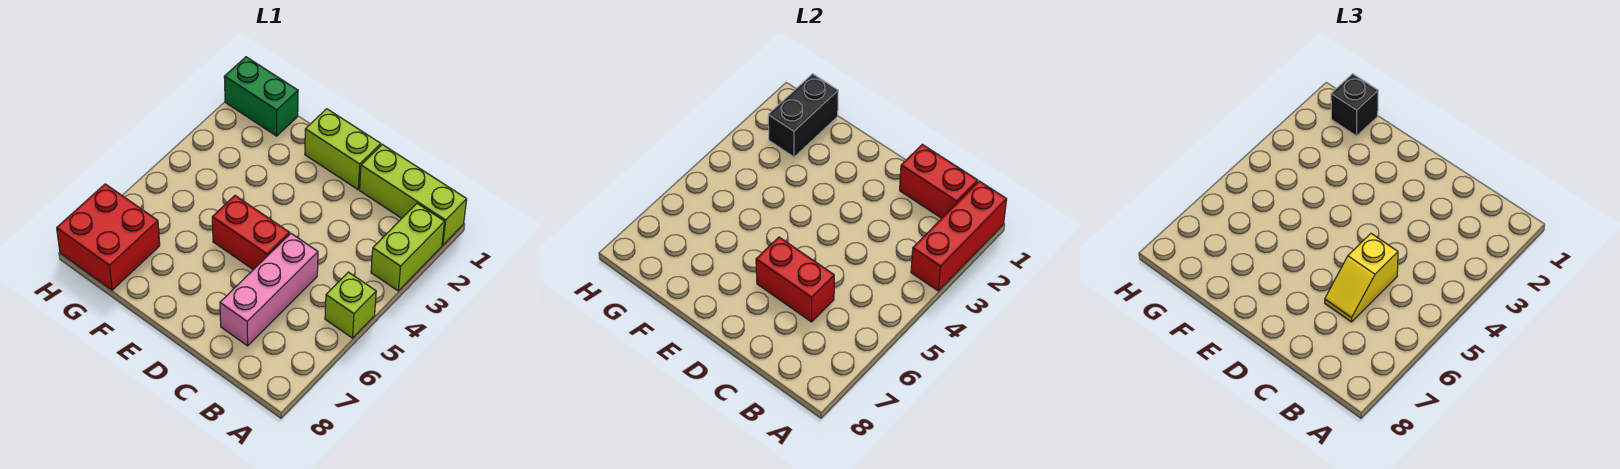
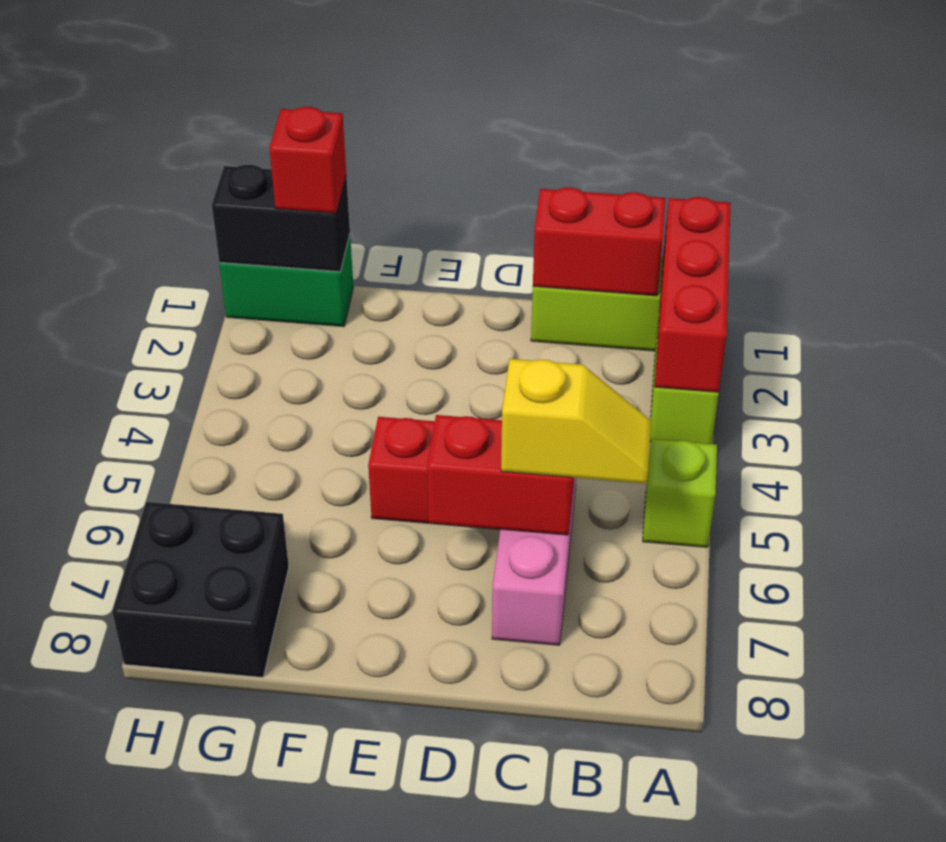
yellow 1x2 slope [1325,234,1398,322] -> yellow 1x2 slope turned to [501,359,651,484]
lime 1x2 brick [305,109,381,190] -> none
black 1x2 brick [768,74,838,157] -> black 1x2 brick turned to [212,165,350,272]
black 1x1 brick [1331,74,1378,136] -> red 1x1 brick [269,107,346,213]
red 2x2 brick [57,184,160,290] -> black 2x2 brick [112,502,289,677]

